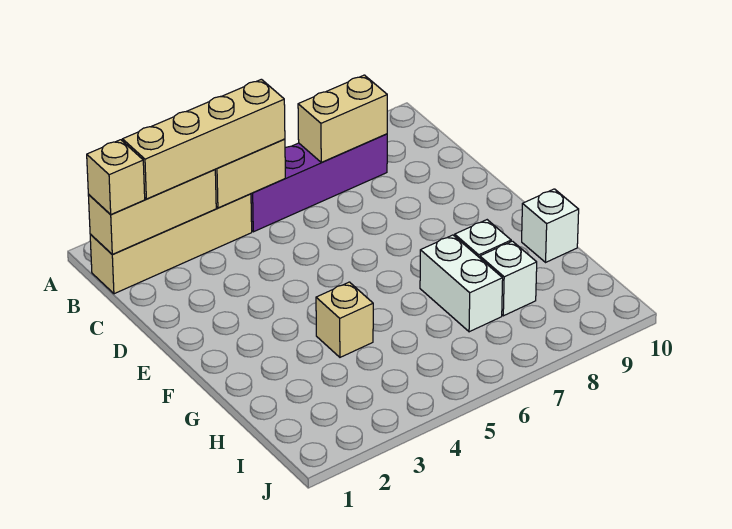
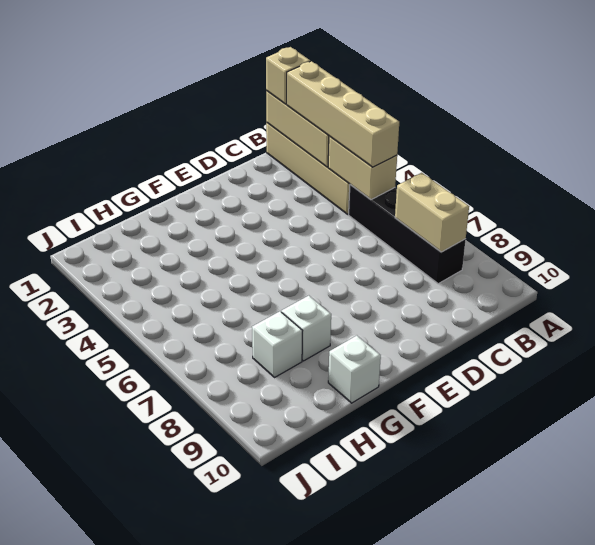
purple 1x4 brick [251,134,387,232] -> black 1x4 brick [349,185,466,284]
tan 1x1 brick [316,282,373,357] -> none
white 1x2 brick [420,235,503,332] -> none

